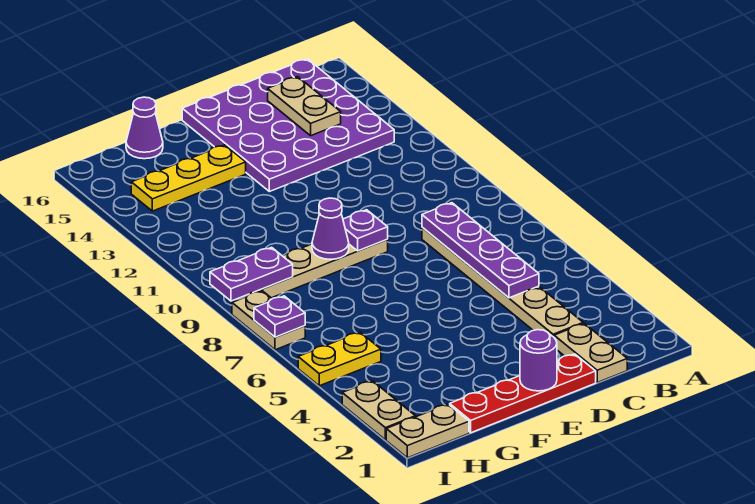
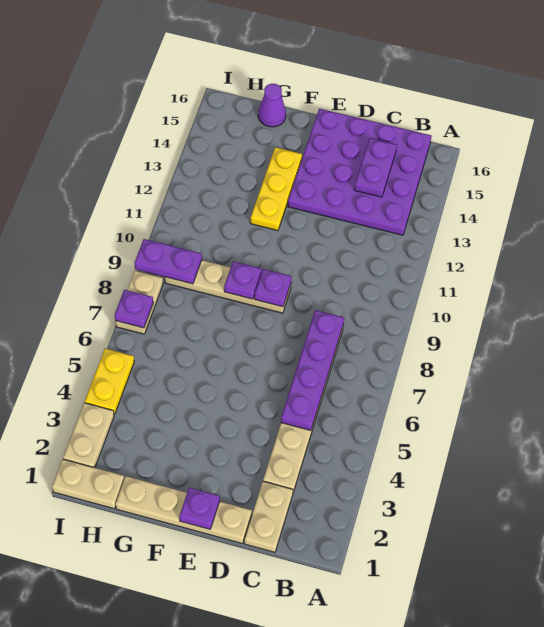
tan 1x2 plate [268,77,341,136] -> purple 1x2 plate [354,138,397,197]
red 1x4 plate [450,354,596,433] -> tan 1x4 plate [116,476,252,544]
purple 1x1 round brick [520,330,557,391] -> purple 1x1 plate [179,488,220,529]
purple 1x1 cone [312,198,349,259] -> purple 1x1 plate [224,261,261,299]
yellow 1x3 plate [131,145,246,211] -> yellow 1x3 plate turned to [250,147,302,231]
yellow 1x2 plate [298,332,381,386] -> yellow 1x2 plate turned to [85,349,134,415]

